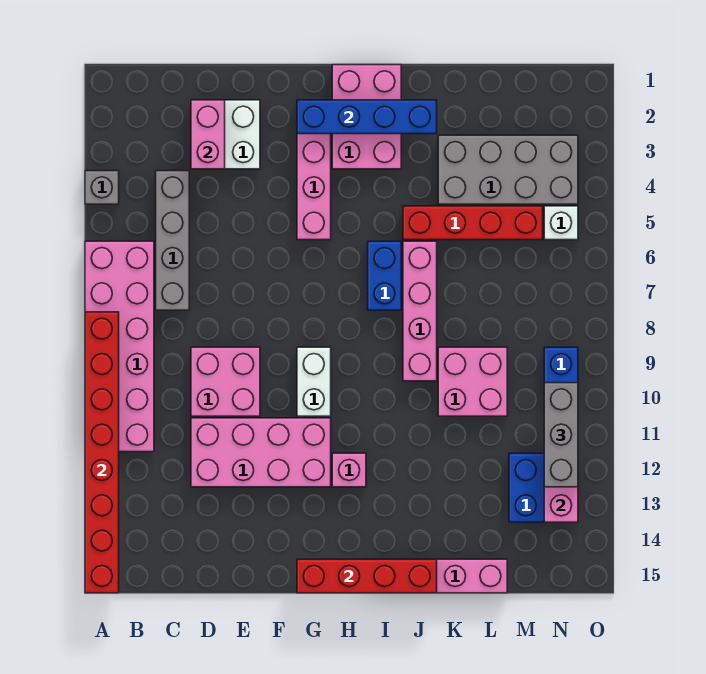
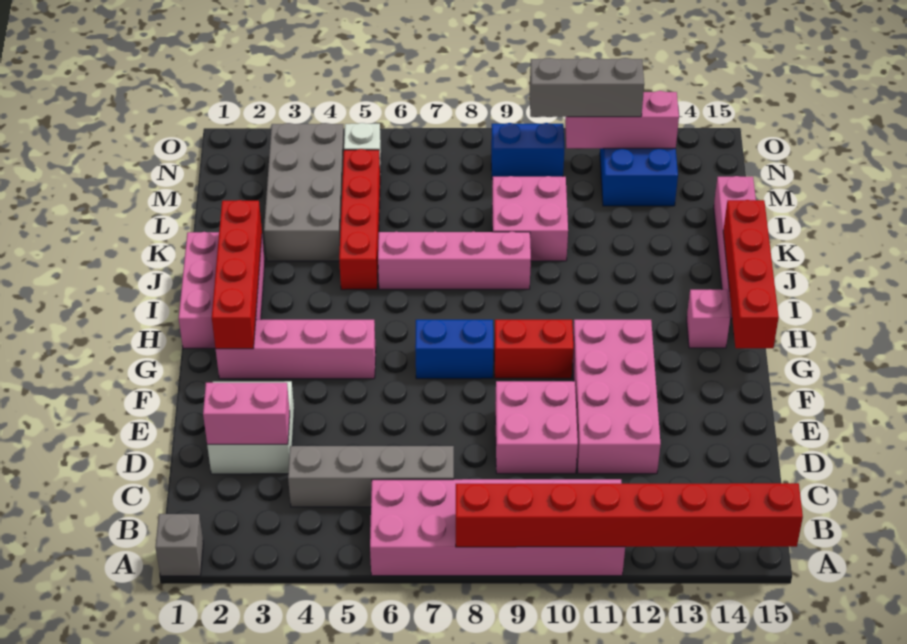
grey 1x1 brick [85,171,119,204] -> grey 1x1 brick moved to [156,514,203,576]
blue 1x4 brick [297,100,437,134] -> red 1x4 brick [212,200,262,349]
white 1x2 brick [297,347,331,416] -> red 1x2 brick [494,320,573,378]
pink 2x3 brick [332,65,401,169] -> pink 2x3 brick turned to [179,232,265,348]
pink 1x1 brick [332,453,366,487] -> pink 1x1 brick moved to [687,290,730,348]
blue 1x2 brick [368,241,401,310] -> blue 1x2 brick moved to [415,320,494,379]

